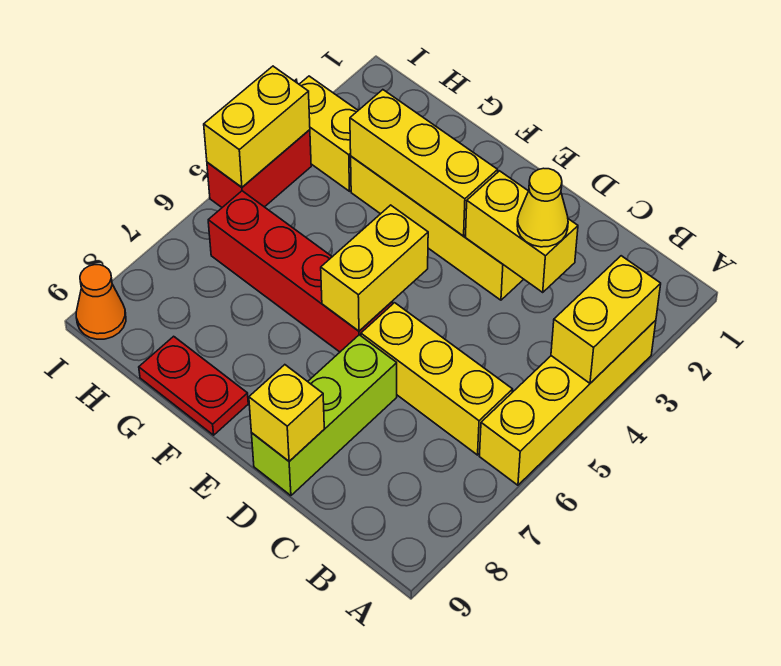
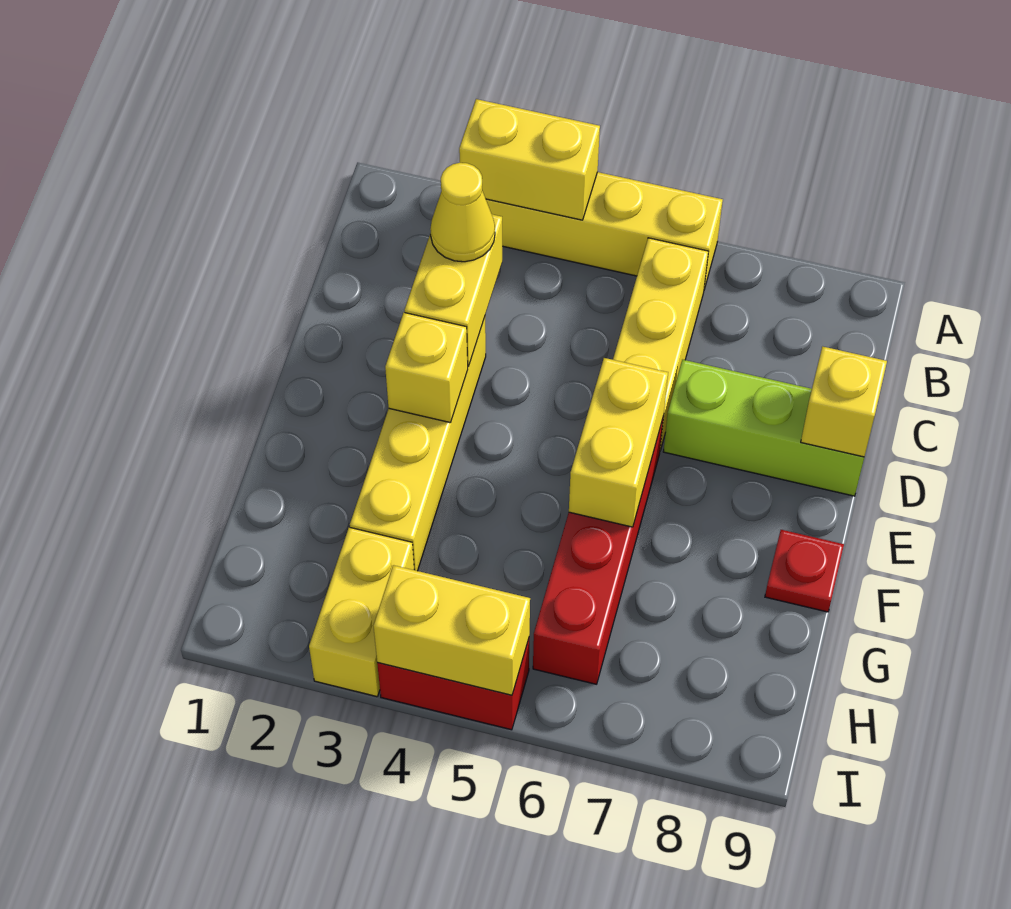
yellow 1x3 brick [350,90,498,236] -> yellow 1x1 brick [385,313,468,423]
yellow 1x2 brick [321,205,428,331] -> yellow 1x2 brick turned to [569,358,668,527]
red 1x2 plate [139,336,248,435] -> red 1x1 plate [765,530,844,612]
orange 1x1 cone [76,265,126,339] -> none

